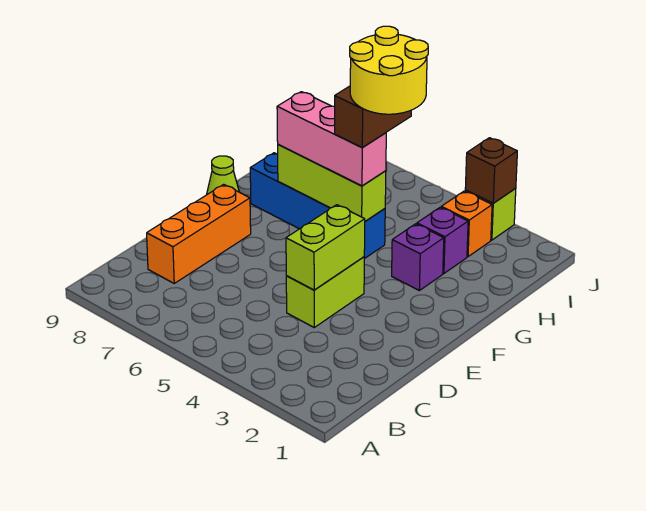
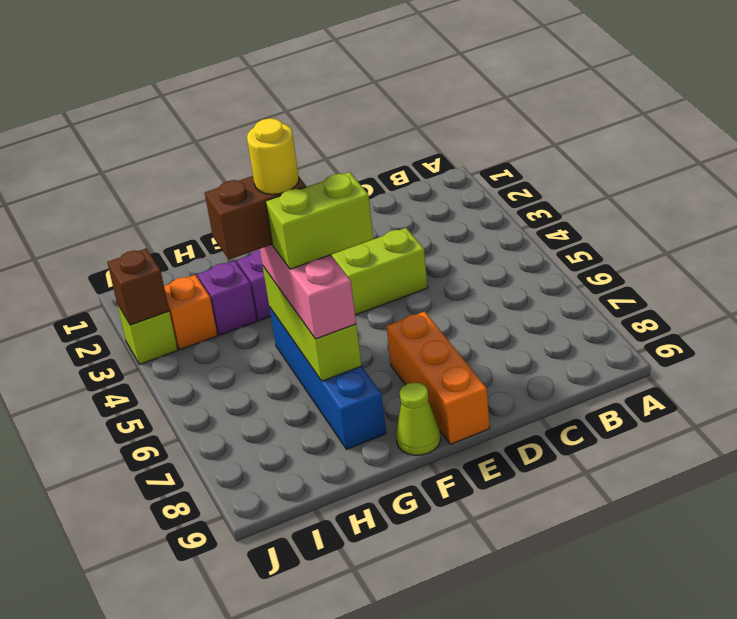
orange 1x3 brick [147,184,251,283] -> orange 1x3 brick turned to [387,311,490,444]
lime 1x2 brick [286,205,365,290] -> lime 1x2 brick moved to [266,172,374,269]
yellow 2x2 round brick [350,26,428,114] -> yellow 1x1 round brick [247,118,299,194]

